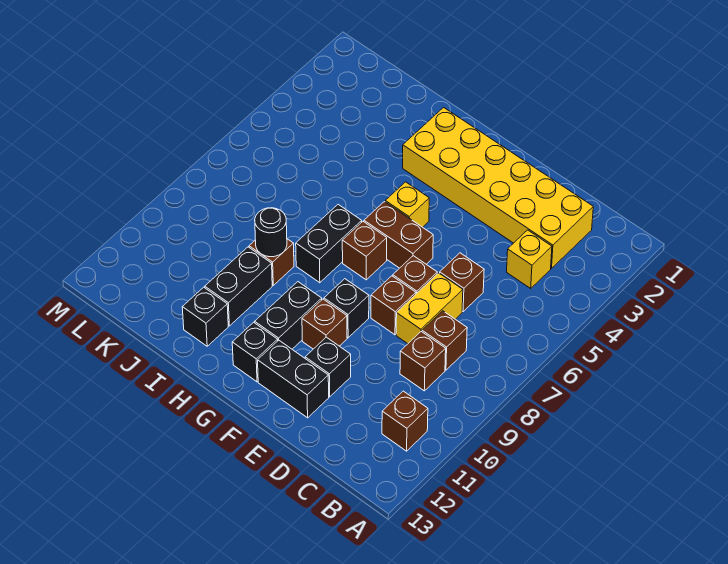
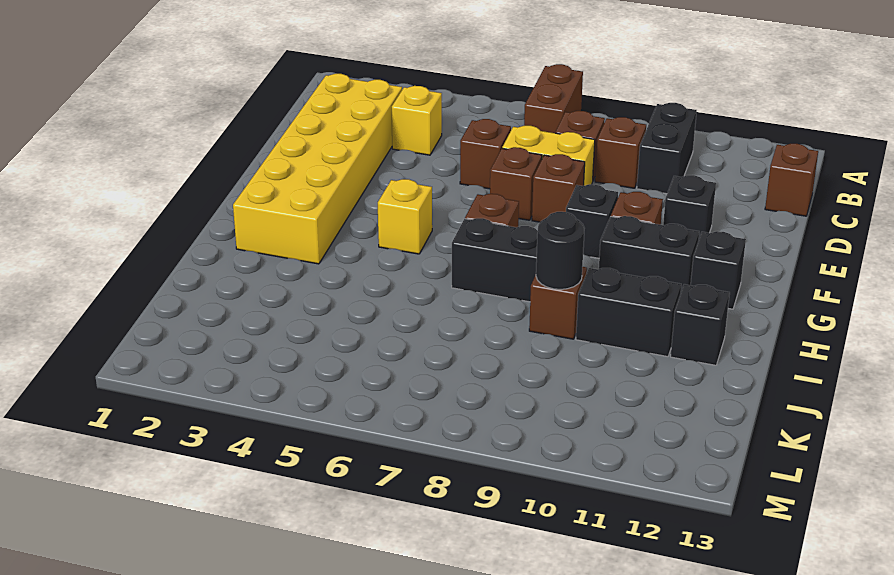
brown 1x1 brick [382,391,428,451] -> brown 1x1 brick moved to [765,144,818,216]
black 1x2 brick [258,340,329,418] -> black 1x2 brick moved to [637,103,697,194]
brown 1x2 brick [364,202,433,268] -> brown 1x2 brick moved to [524,64,583,133]

